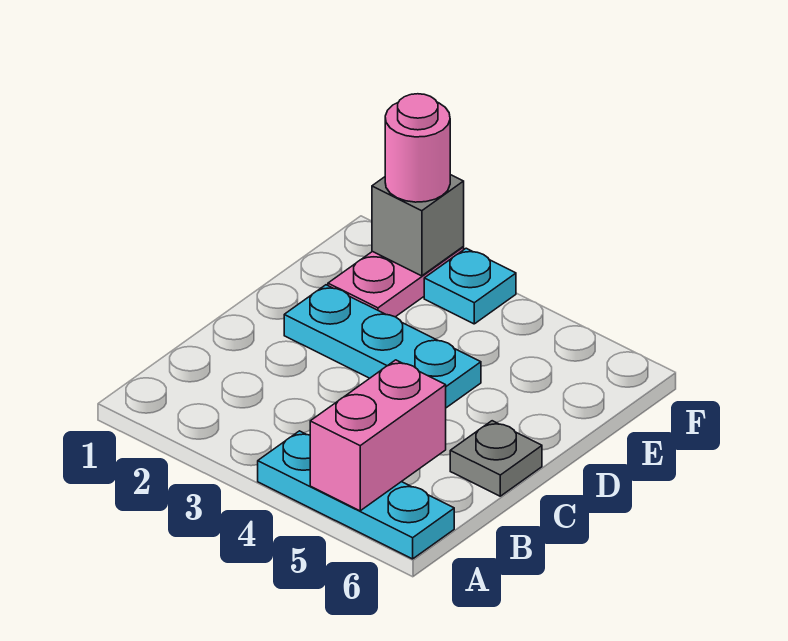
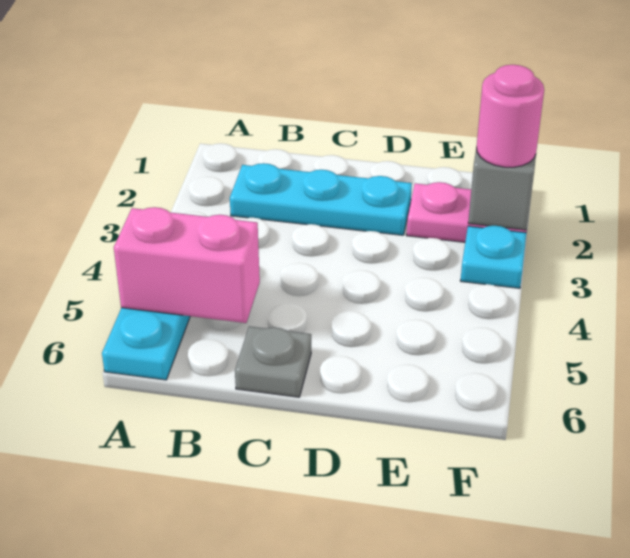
cyan 1x3 plate [284,285,481,408] -> cyan 1x3 plate turned to [230,163,412,235]

